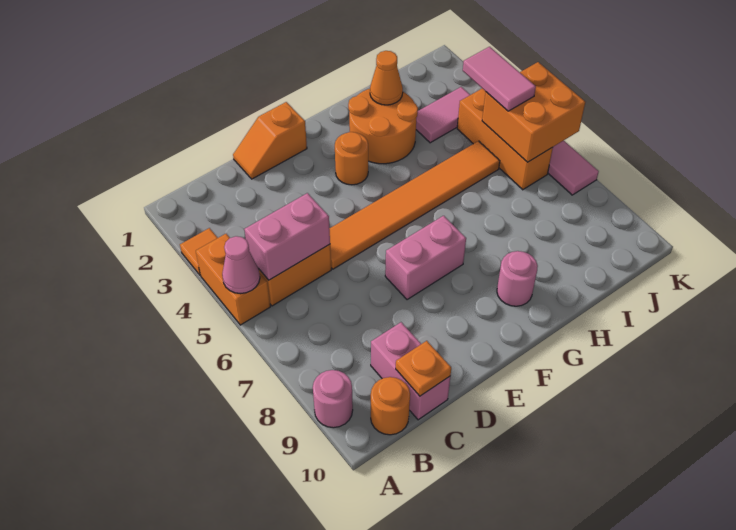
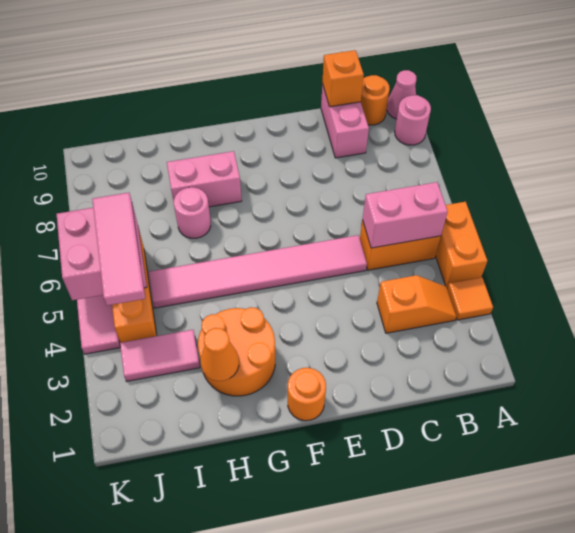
pink 1x1 cone [222,236,260,294] -> pink 1x1 cone moved to [387,70,416,119]
orange 1x1 plate [396,341,451,396] -> orange 1x1 brick [322,50,364,107]
orange 1x2 slope [233,102,307,179] -> orange 1x2 slope moved to [377,275,456,333]
orange 1x6 tile [329,141,500,269] -> pink 1x6 tile [148,235,367,308]
pink 1x2 brick [385,216,466,300] -> pink 1x2 brick moved to [167,151,242,207]
orange 1x1 round brick [335,132,368,185] -> orange 1x1 round brick moved to [288,368,326,421]
pink 1x1 round brick [497,251,538,306] -> pink 1x1 round brick moved to [174,187,211,238]
pink 1x2 tile [463,47,536,111] -> pink 1x3 tile [92,193,145,305]
orange 2x2 brick [482,62,585,162] -> pink 2x2 brick [57,204,147,300]

